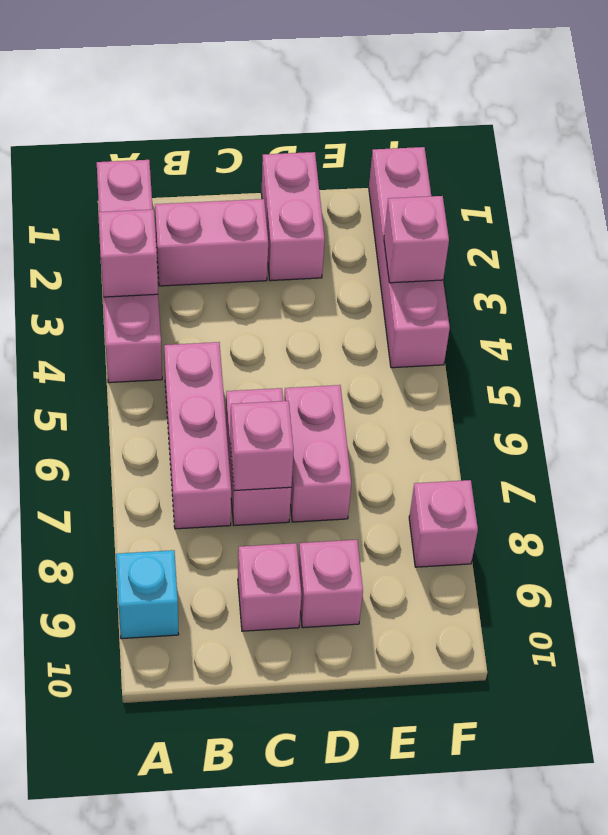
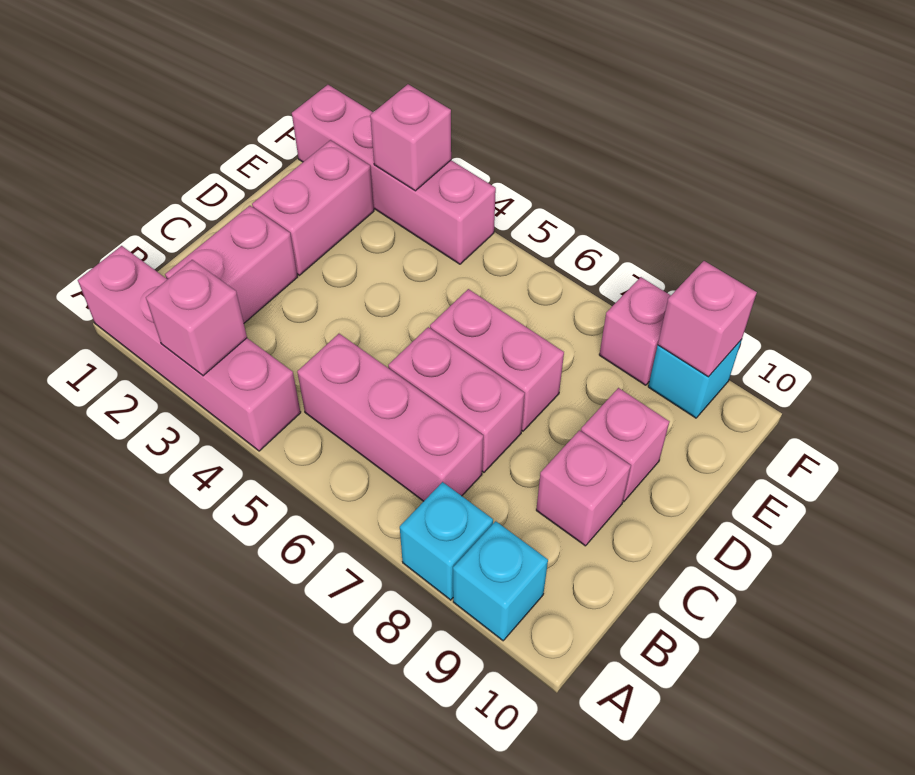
none -> cyan 1x1 brick [400,482,493,600]
pink 1x1 brick [230,401,294,490] -> pink 1x1 brick moved to [658,261,757,377]
pink 1x2 brick [261,152,325,281] -> pink 1x2 brick turned to [252,140,374,275]
none -> cyan 1x1 brick [648,339,742,418]

